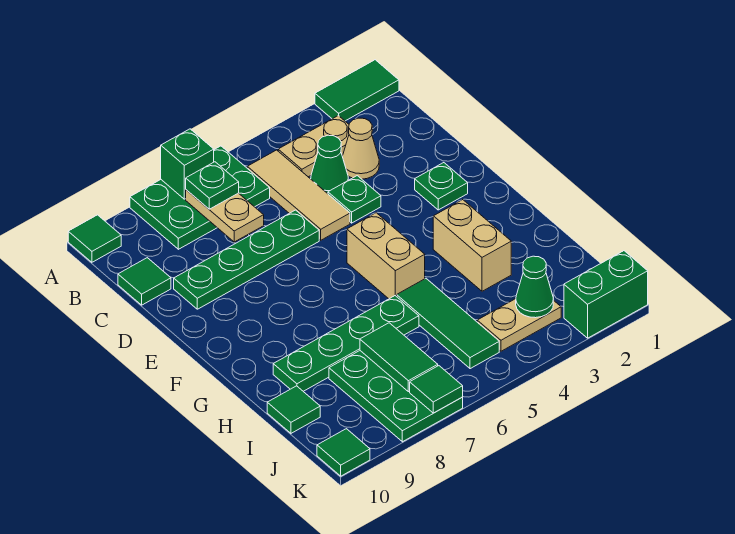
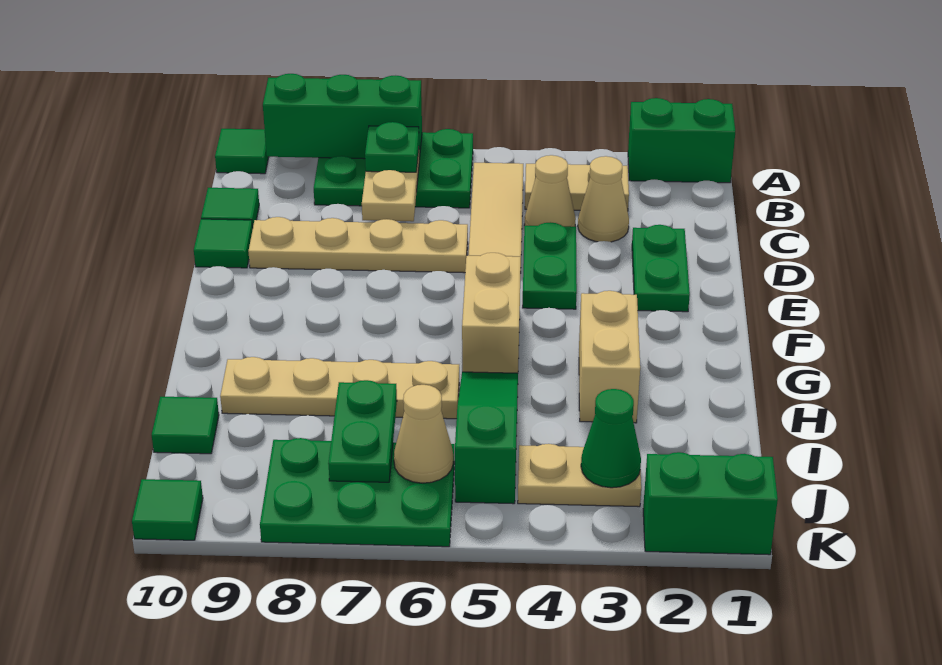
green 1x2 tile [315,60,399,121] -> green 1x2 brick [628,98,735,183]
green 1x1 brick [161,129,214,199] -> green 1x3 brick [263,74,422,159]
green 1x1 cone [311,135,348,194] -> tan 1x1 cone [524,155,576,227]
green 1x1 plate [328,176,381,223] -> green 1x2 plate [523,222,577,309]
green 1x4 plate [174,210,319,309] -> tan 1x4 plate [248,217,468,273]
green 1x1 plate [415,163,468,210] -> green 1x2 plate [632,225,690,312]
green 1x3 tile [397,278,499,369] -> green 1x3 slope [455,372,518,504]
green 1x4 plate [273,296,419,391] -> tan 1x4 plate [220,357,459,419]
green 2x3 plate [329,351,463,442] -> green 2x3 plate turned to [260,438,455,547]
green 1x2 tile [360,323,438,392] -> green 1x2 plate [328,380,397,482]
none -> tan 1x1 cone [394,385,453,483]
green 1x1 tile [410,366,463,413] -> green 1x1 tile moved to [194,219,253,268]

